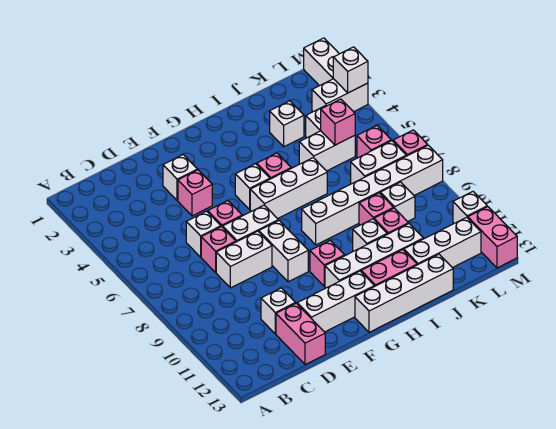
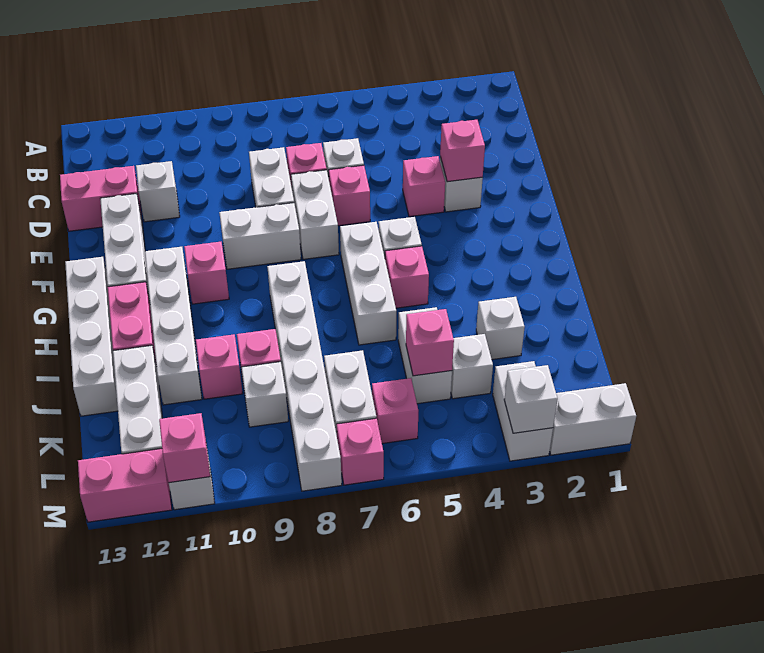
none -> pink 1x1 brick [440,120,485,182]
white 1x1 brick [353,219,387,251] -> none
none -> pink 1x1 brick [159,413,210,483]

